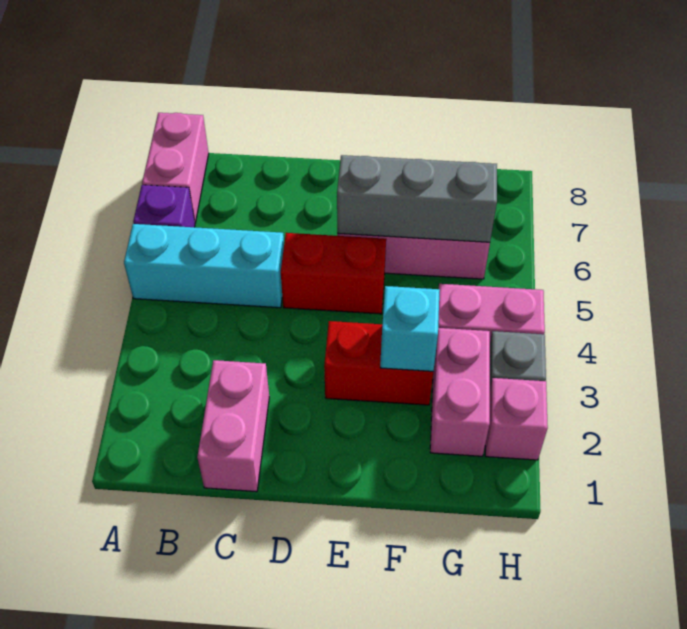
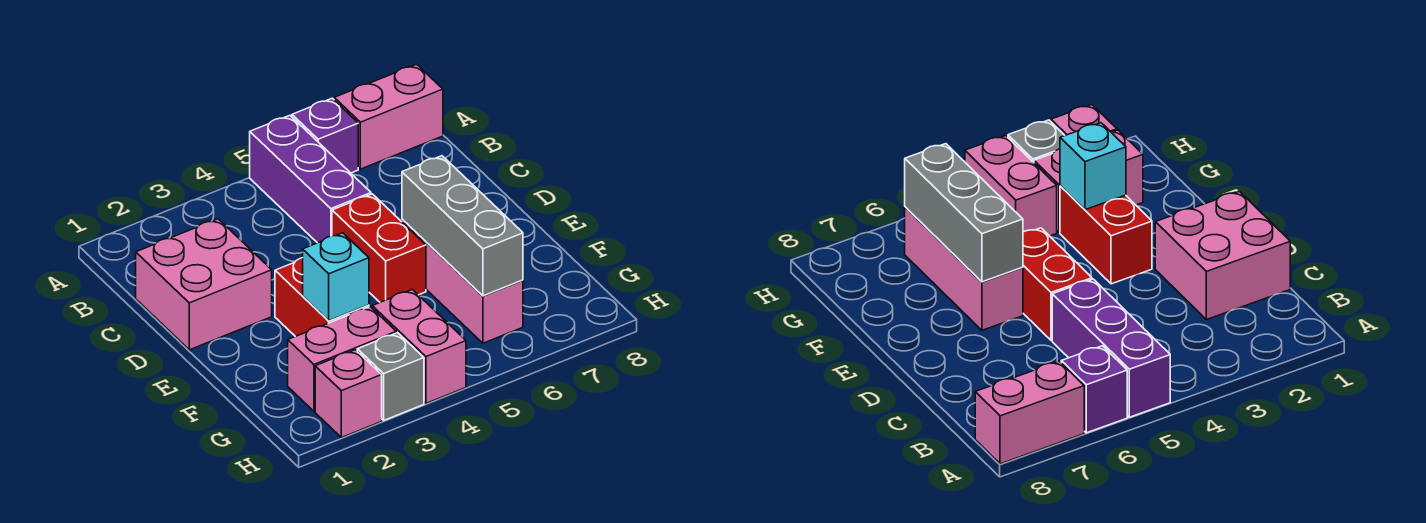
cyan 1x3 brick [124,224,284,308] -> purple 1x3 brick [250,115,371,243]
pink 1x2 brick [197,360,269,492] -> pink 2x2 brick [136,219,272,350]

